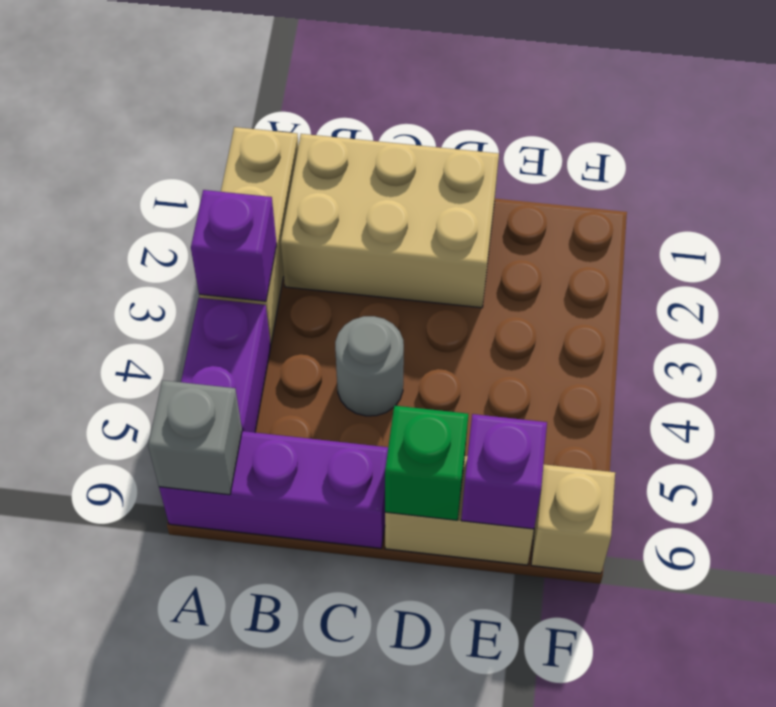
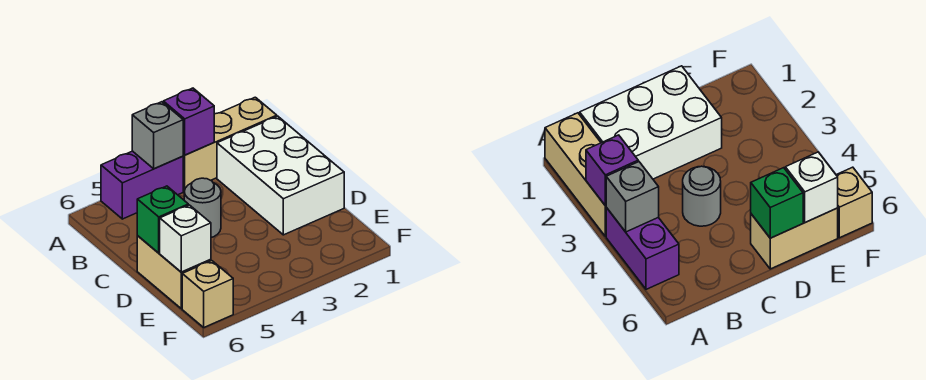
purple 1x3 brick [159,431,388,548] -> none
grey 1x1 brick [148,380,242,495] -> grey 1x1 brick moved to [132,102,184,169]
tan 2x3 brick [281,134,499,308] -> white 2x3 brick [217,116,344,235]
purple 1x1 brick [461,414,547,529] -> white 1x1 brick [160,205,211,272]

